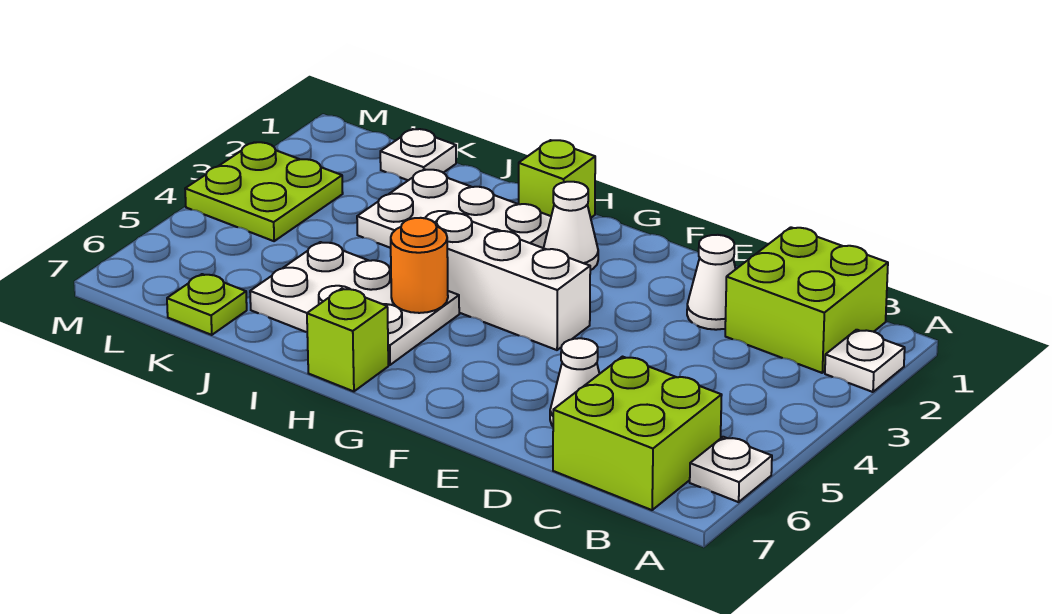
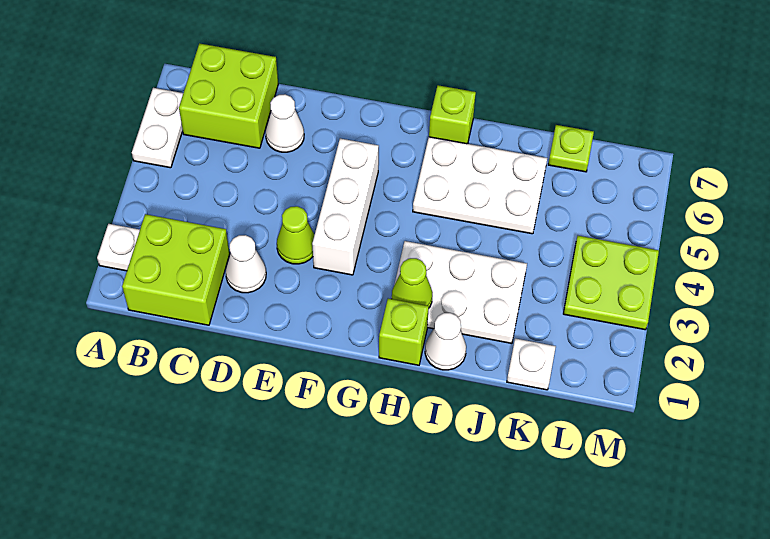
white 1x1 plate [690,437,772,502] -> white 1x2 plate [132,88,183,168]
none -> lime 1x1 cone [277,206,315,264]
white 1x3 brick [435,213,590,350] -> white 1x3 brick turned to [312,138,379,275]
white 1x1 cone [544,182,598,270] -> white 1x1 cone moved to [425,313,466,370]
none -> lime 1x1 cone [392,258,433,308]
orange 1x1 round brick [391,218,448,313] -> none

